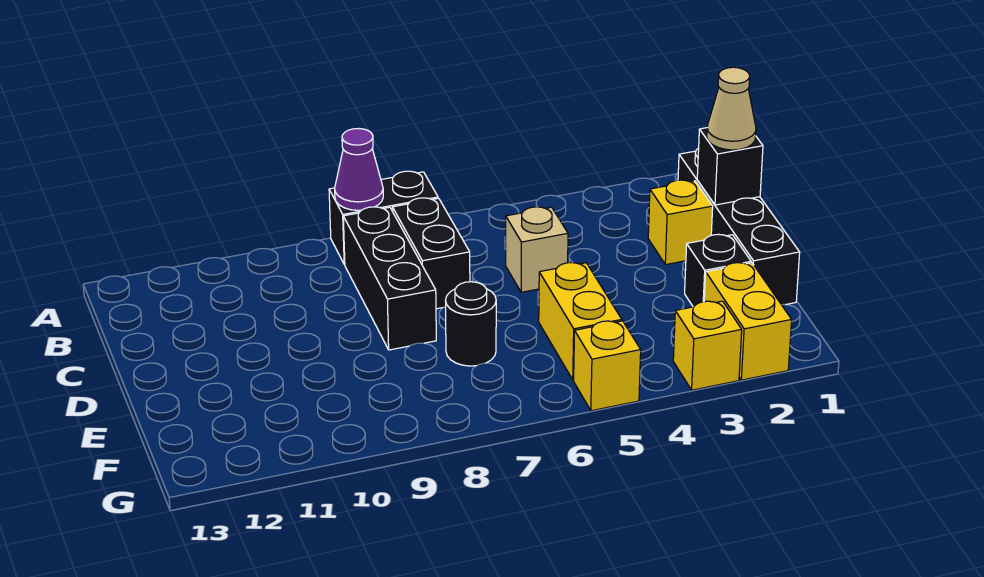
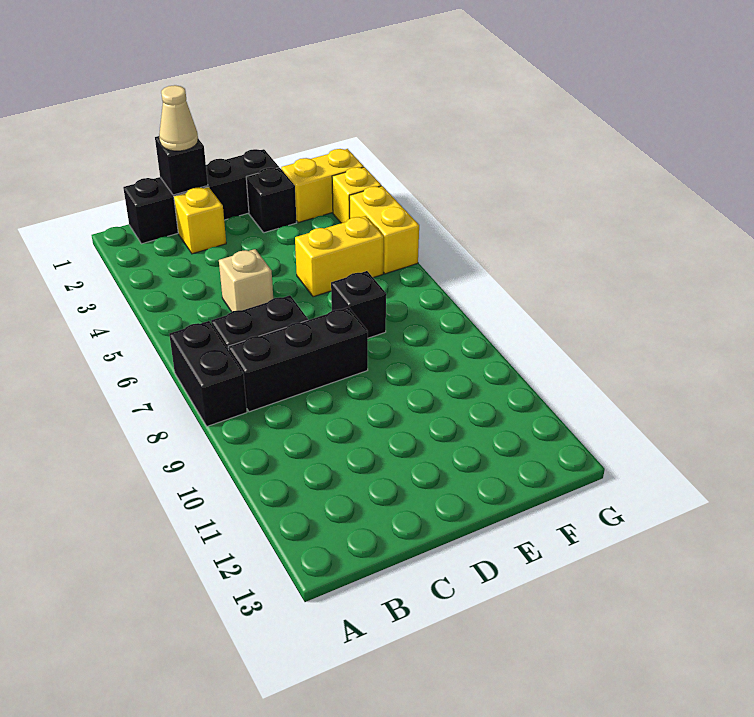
purple 1x1 cone [335,129,383,210] -> none
black 1x1 round brick [446,282,496,366] -> black 1x1 brick [331,271,386,338]
yellow 1x1 brick [574,321,641,411] -> yellow 1x2 brick [349,186,419,274]

